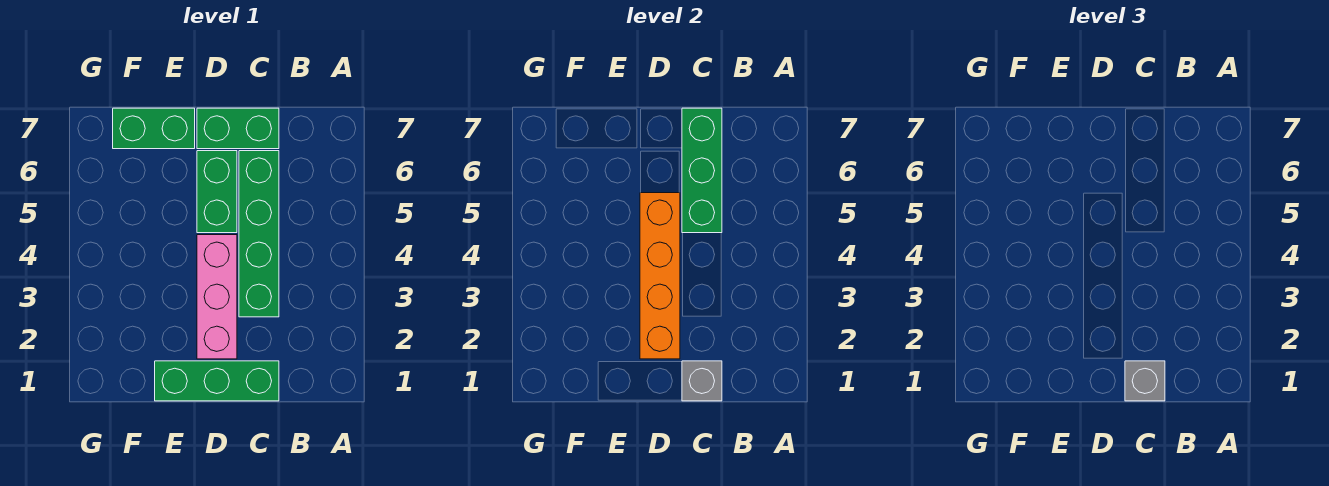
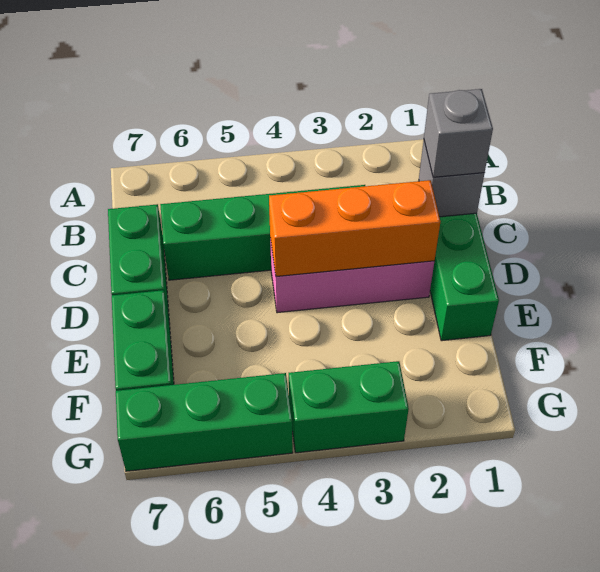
green 1x3 brick [682,108,722,233] -> green 1x3 brick moved to [116,373,293,471]
orange 1x4 brick [640,193,680,359] -> orange 1x3 brick [269,180,440,277]
green 1x2 brick [197,151,237,233] -> green 1x2 brick moved to [289,361,409,453]

